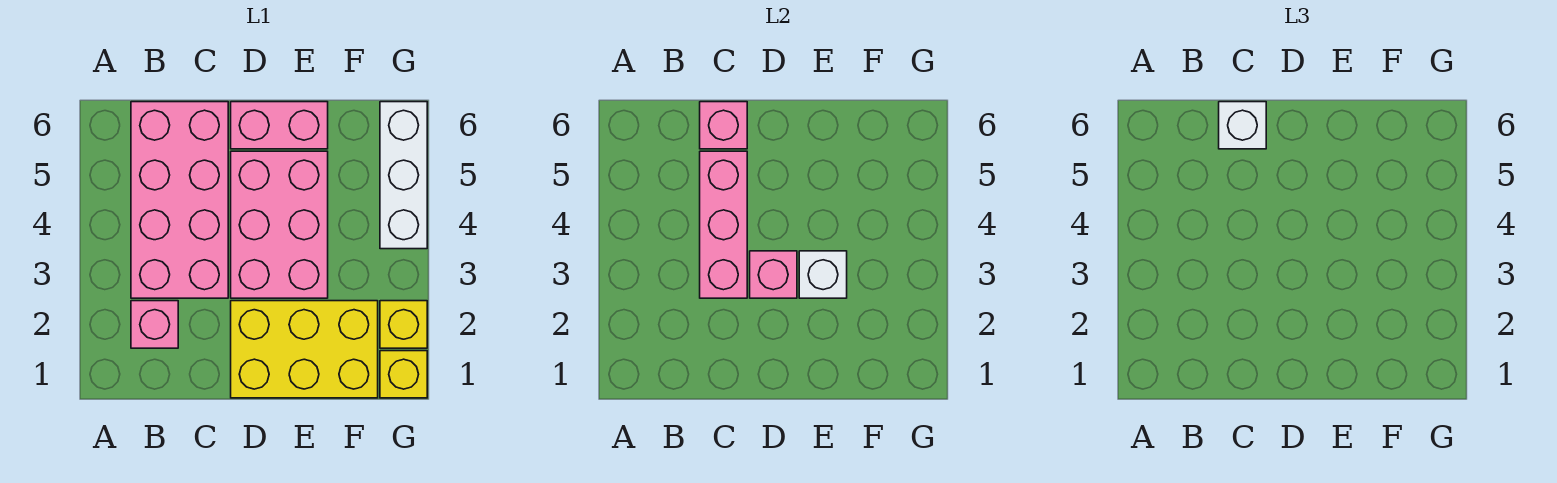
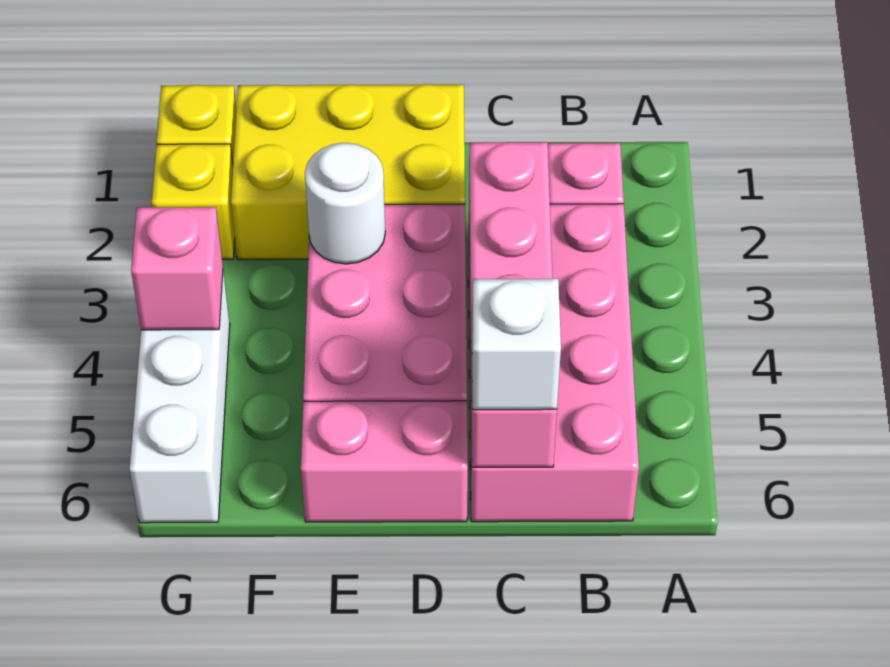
pink 1x1 brick [750,251,797,298] -> pink 1x1 brick moved to [131,207,223,330]
white 1x1 brick [799,251,847,298] -> white 1x1 round brick [305,143,385,264]

